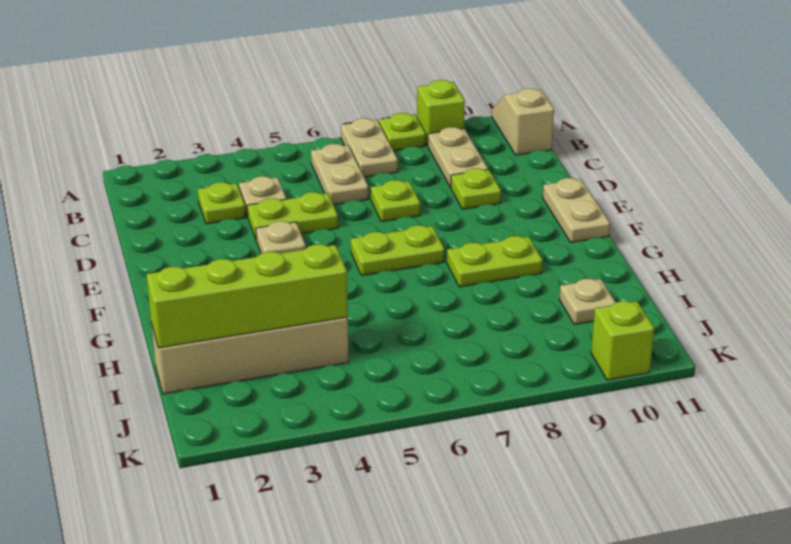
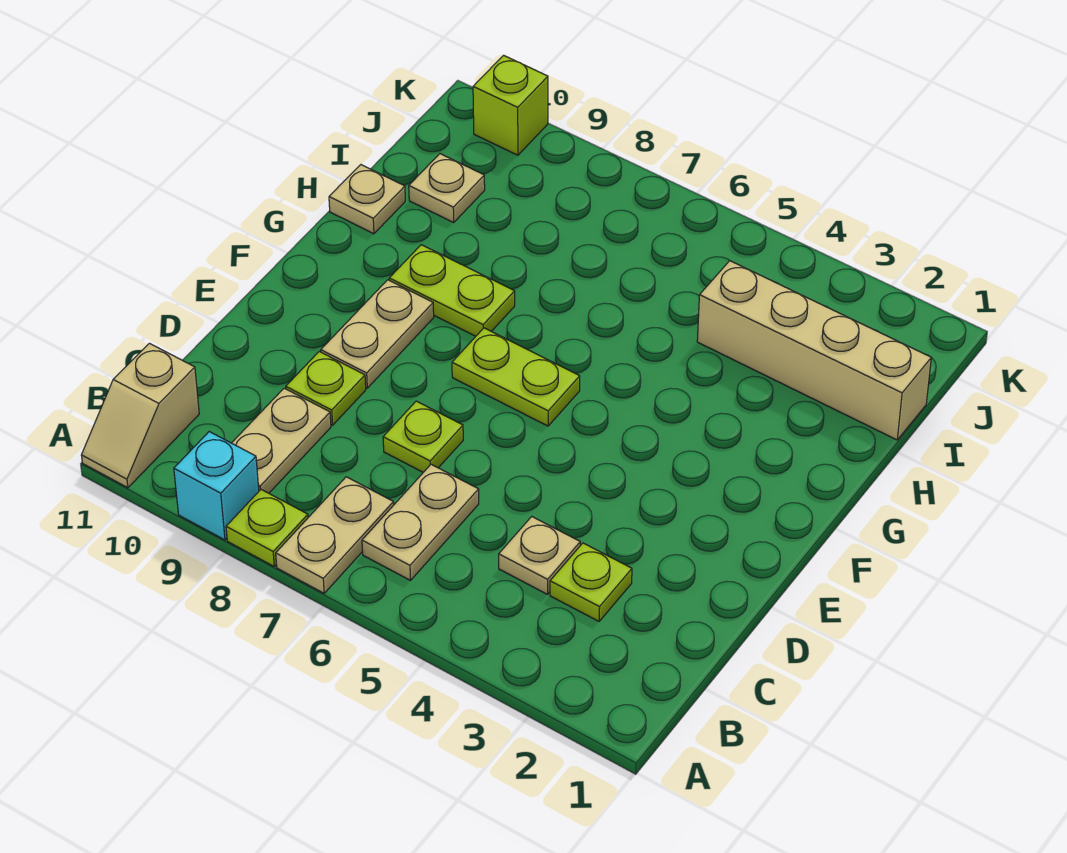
lime 1x1 brick [417,80,465,146] -> cyan 1x1 brick [174,432,259,540]
lime 1x2 plate [247,192,338,240] -> none
tan 1x1 plate [256,221,306,254] -> tan 1x1 plate moved to [329,165,405,234]
tan 1x2 plate [543,178,610,243] -> tan 1x2 plate moved to [321,280,434,388]
lime 1x4 brick [146,244,348,348] -> none

